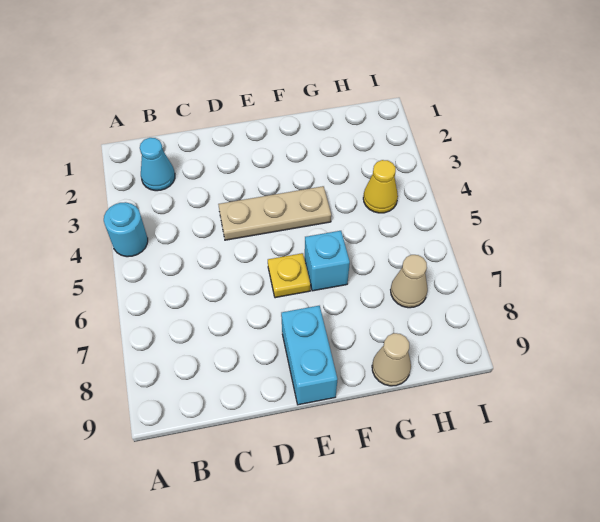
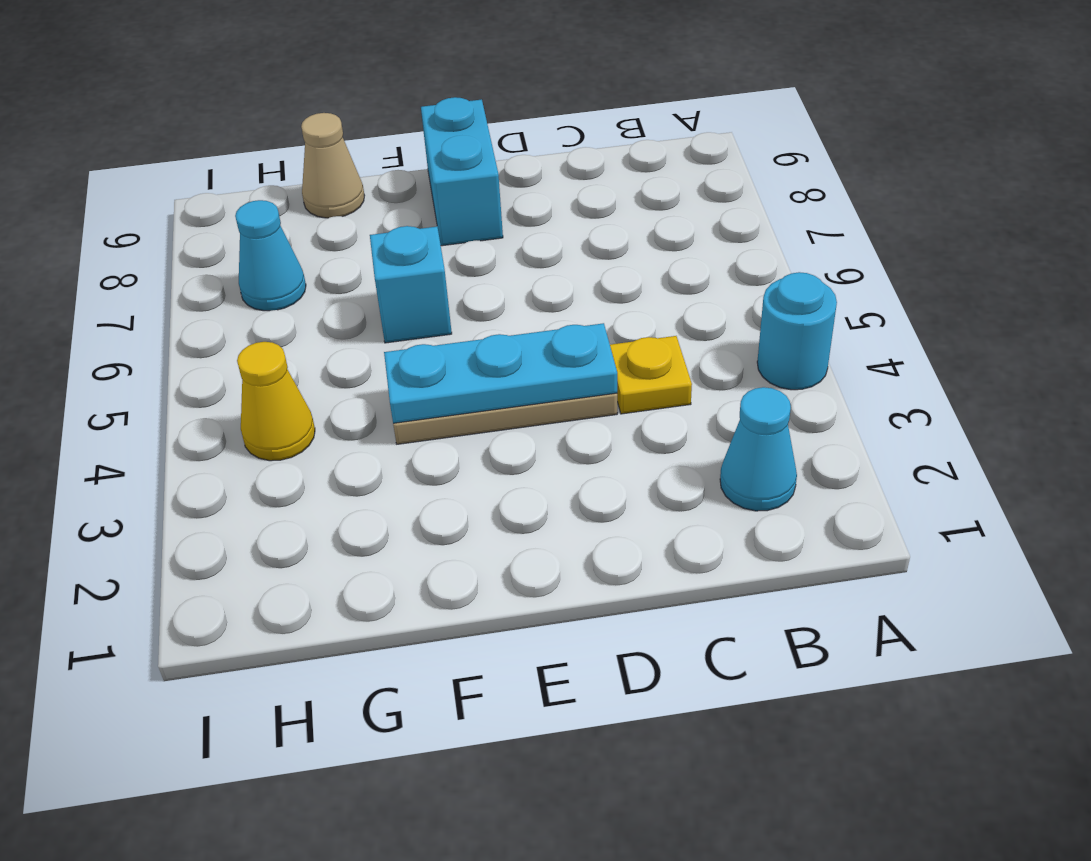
none -> cyan 1x3 plate [384,323,617,423]
yellow 1x1 plate [268,253,310,298] -> yellow 1x1 plate moved to [610,336,692,414]
tan 1x1 cone [391,255,428,308] -> cyan 1x1 cone [235,200,306,311]

